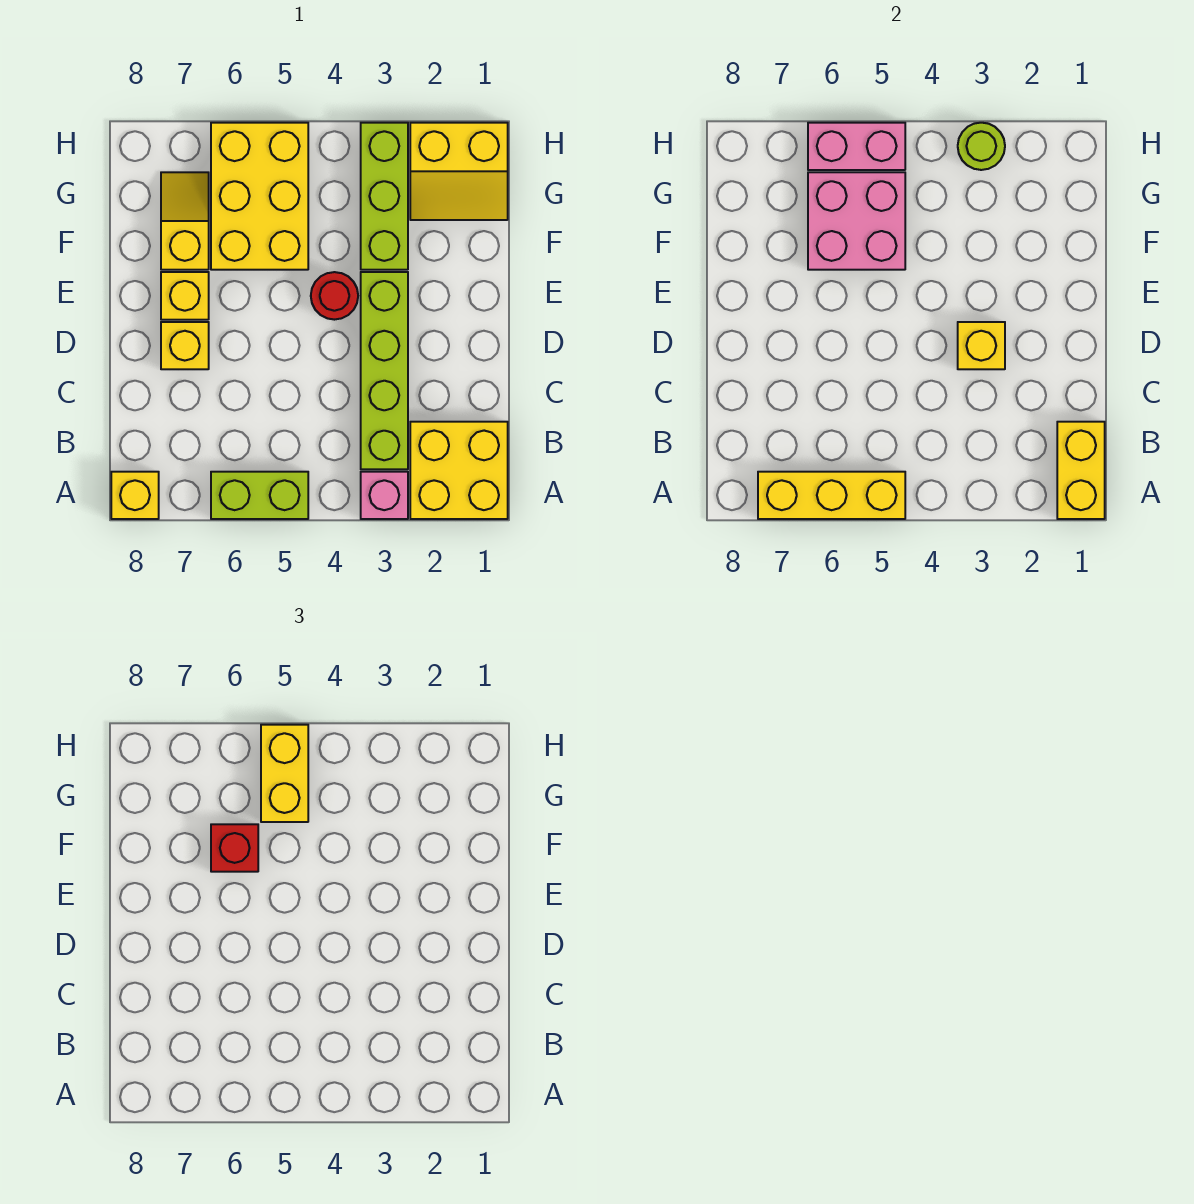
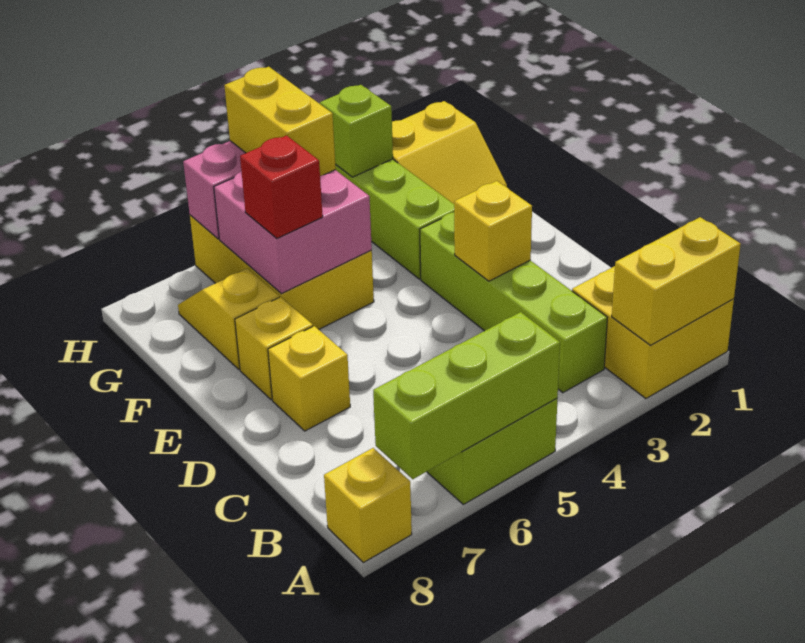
yellow 1x2 brick [1057,422,1105,519] -> yellow 1x2 brick turned to [612,217,741,345]
pink 1x1 brick [361,472,408,519] -> none
yellow 1x3 brick [758,472,905,519] -> lime 1x3 brick [373,312,560,479]
red 1x1 round brick [311,272,358,320] -> none
lime 1x1 round brick [958,123,1005,170] -> lime 1x1 brick [320,85,393,177]

